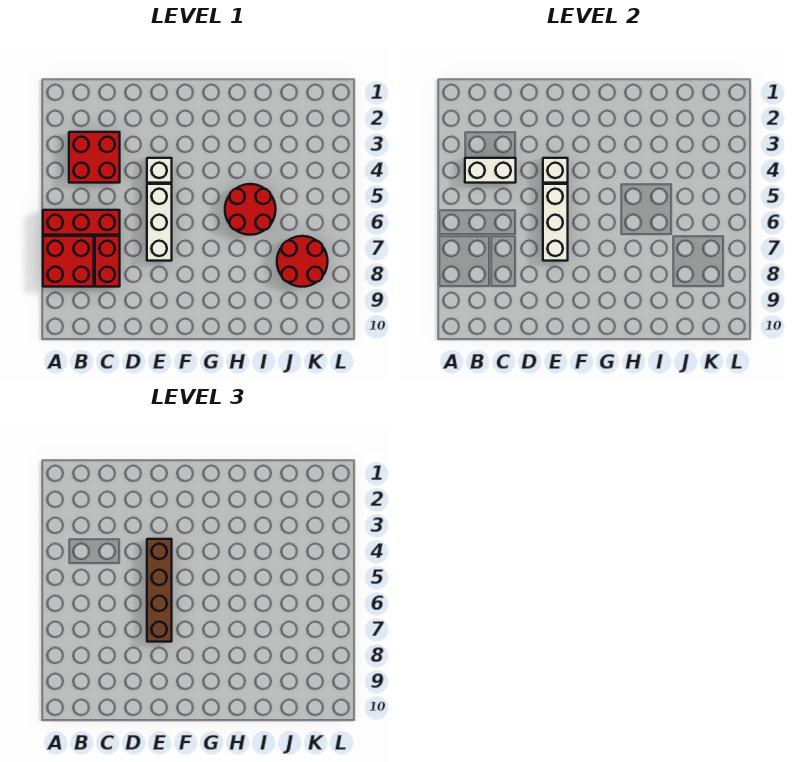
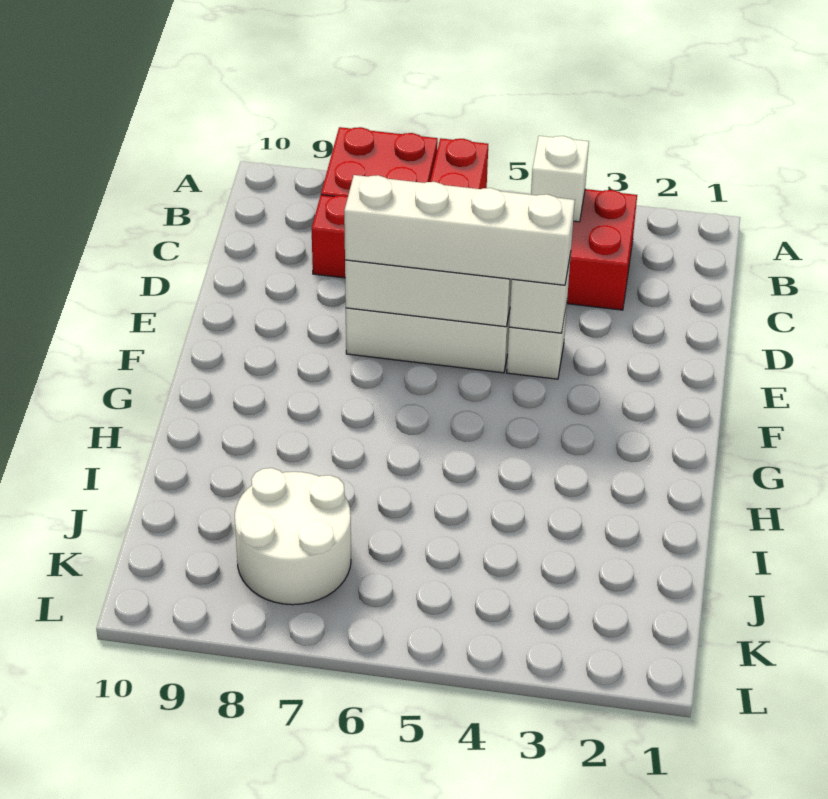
white 1x2 brick [465,158,516,183] -> white 1x1 brick [531,136,589,222]
brown 1x4 brick [147,539,172,642] -> white 1x4 brick [344,175,575,285]
red 2x2 round brick [225,184,276,235] -> none
red 2x2 round brick [277,236,328,287] -> white 2x2 round brick [235,468,351,605]

